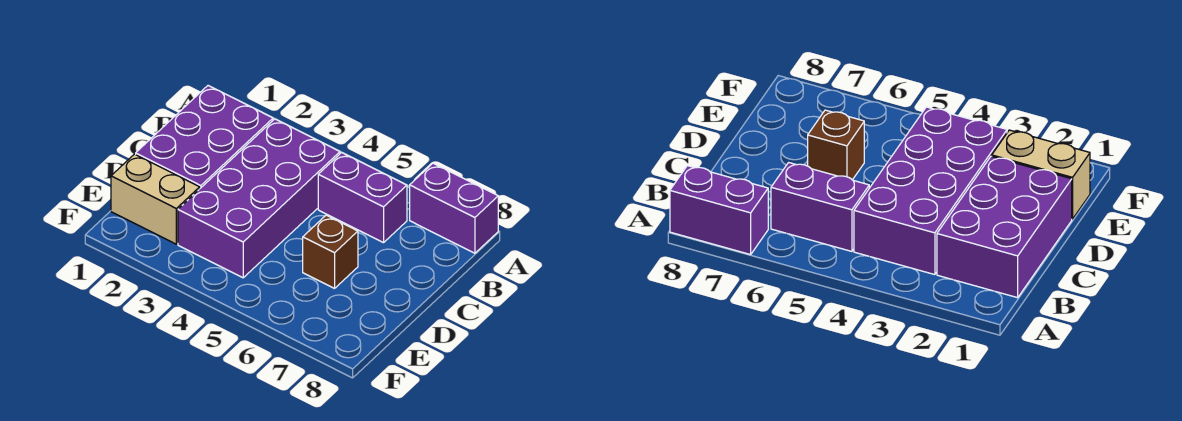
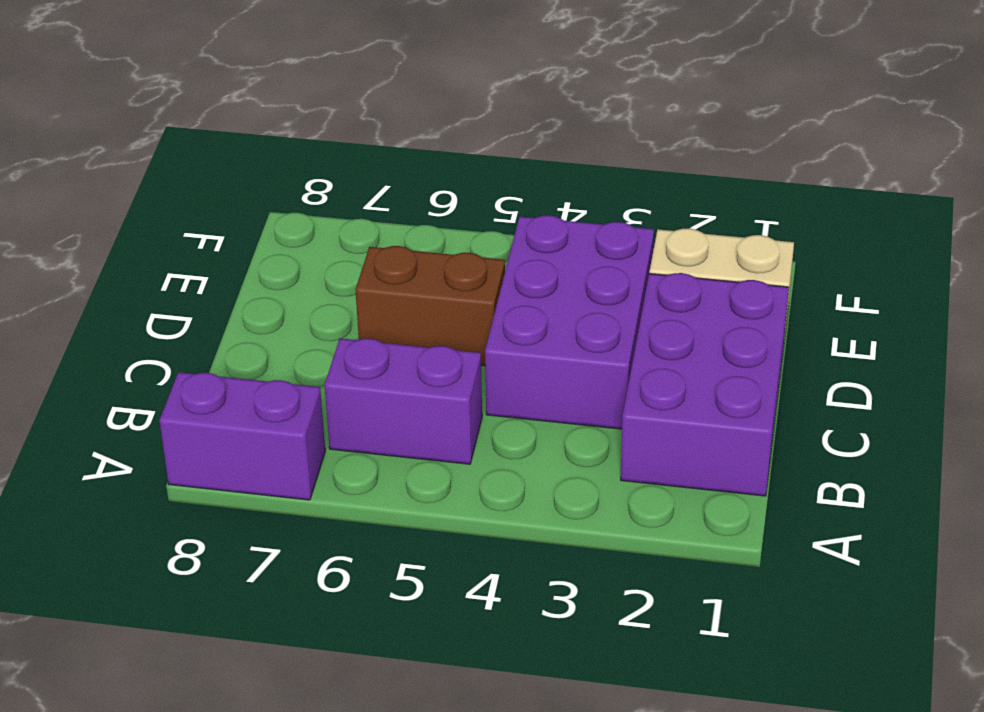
purple 2x4 brick [178,119,340,278] -> purple 2x3 brick [485,215,654,429]
brown 1x1 brick [303,215,358,288] -> brown 1x2 brick [355,246,505,366]

